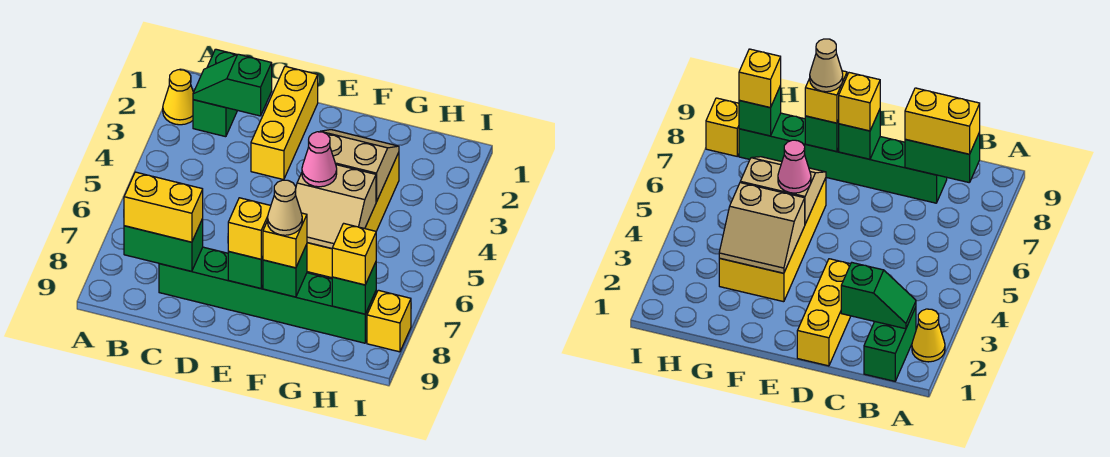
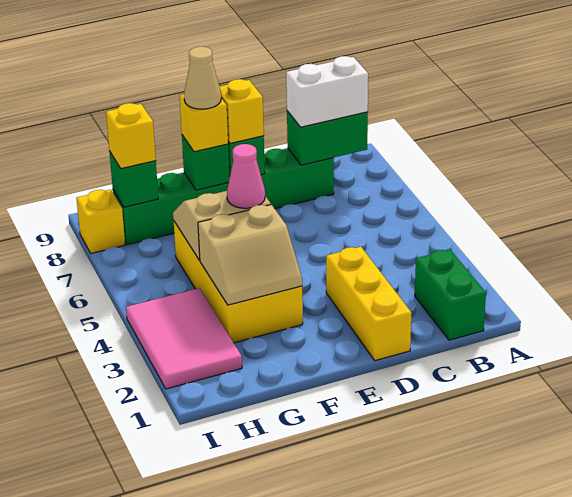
yellow 1x1 cone [163,70,193,125] -> none
green 1x2 slope [193,54,272,116] -> none
yellow 1x2 brick [124,172,203,242] -> white 1x2 brick [286,56,368,127]
none -> pink 2x3 tile [126,288,242,389]

